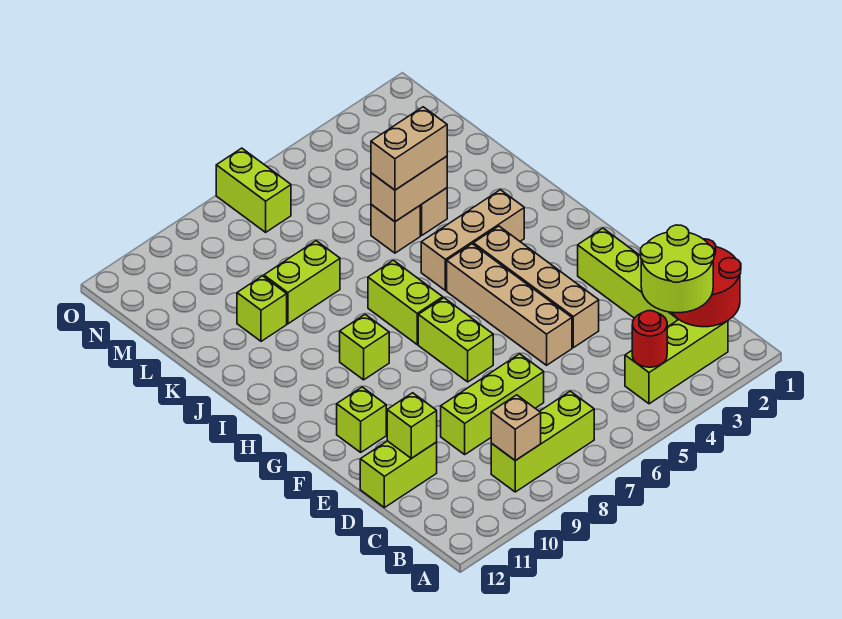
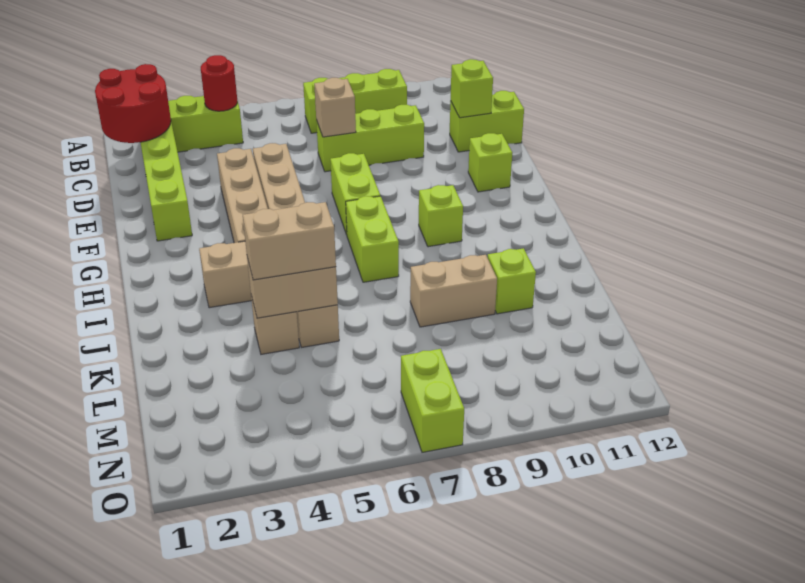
lime 2x2 round brick [641,225,714,313] -> none
tan 1x1 brick [491,395,541,461] -> tan 1x1 brick moved to [314,78,356,137]
lime 1x2 brick [264,241,340,324] -> tan 1x2 brick [410,255,497,327]

